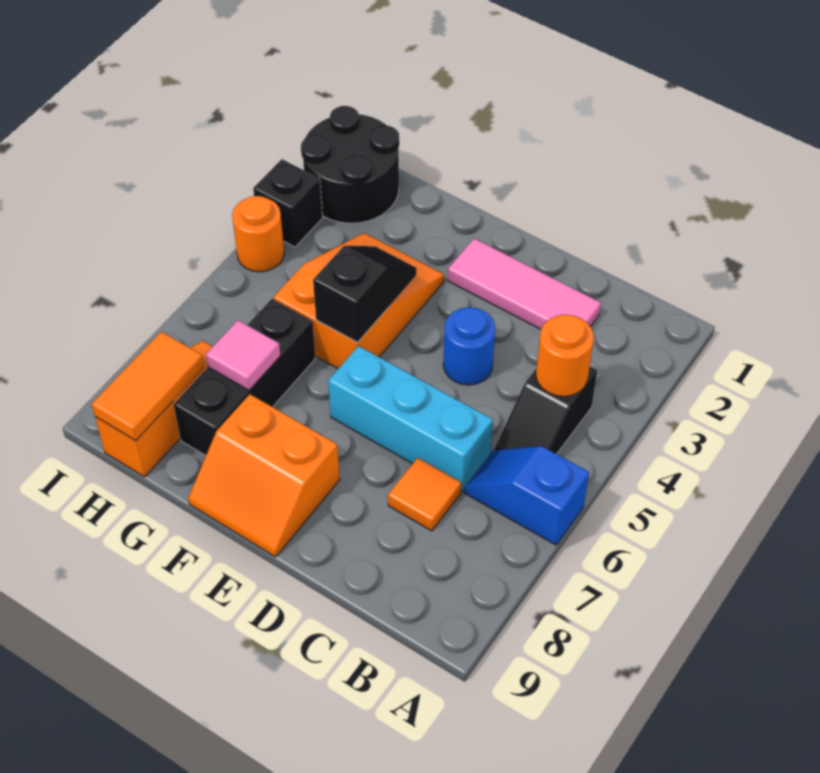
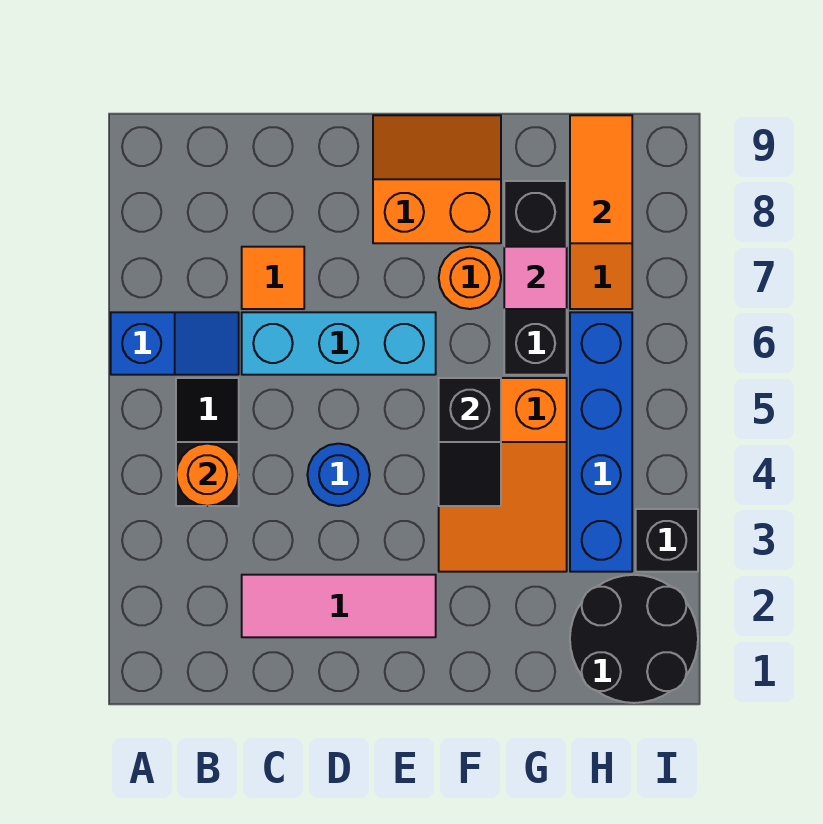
none -> blue 1x4 brick [570,312,632,572]
orange 1x1 round brick [232,196,284,272] -> orange 1x1 round brick moved to [439,247,501,309]

